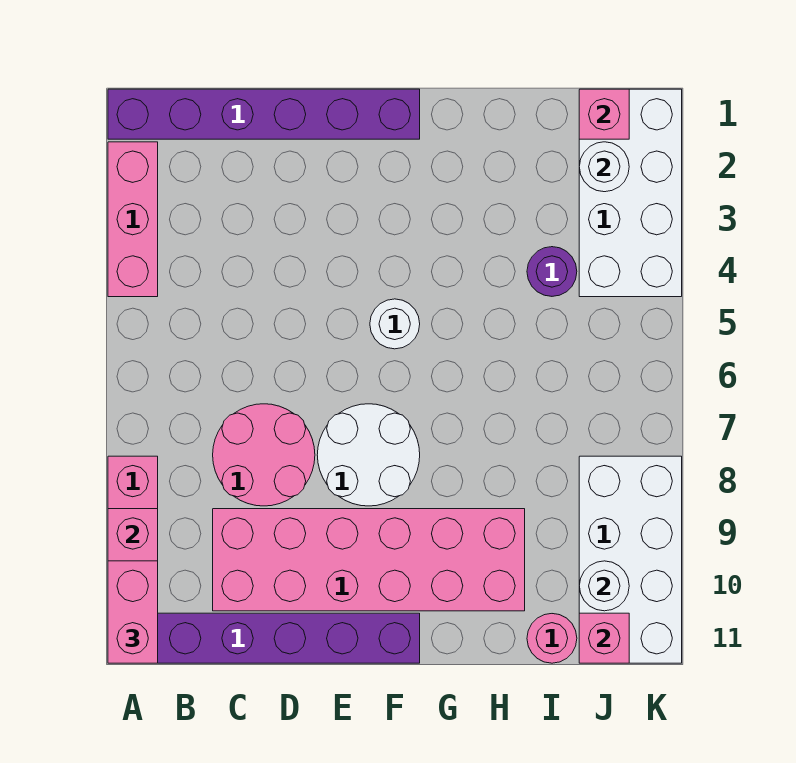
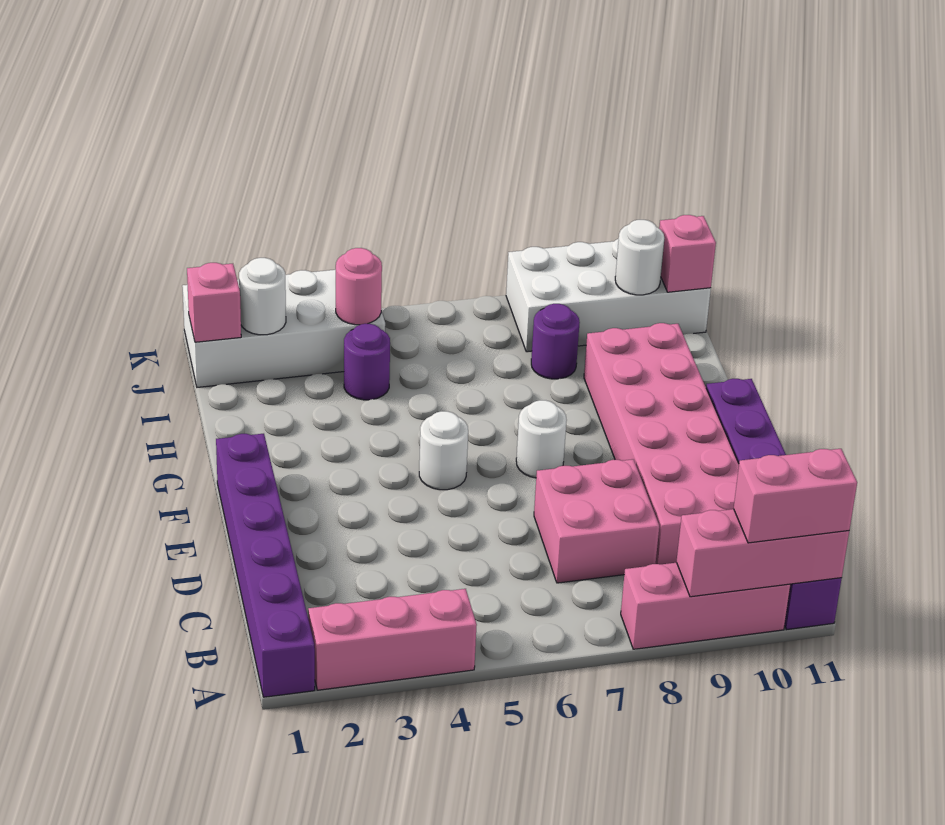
pink 2x2 round brick [213,404,315,506] -> pink 2x2 brick [534,459,659,583]
white 2x2 round brick [317,404,420,506] -> white 1x1 round brick [516,400,567,478]
none -> purple 1x1 round brick [531,304,580,379]
pink 1x1 round brick [527,614,577,663] -> pink 1x1 round brick moved to [336,248,382,325]

